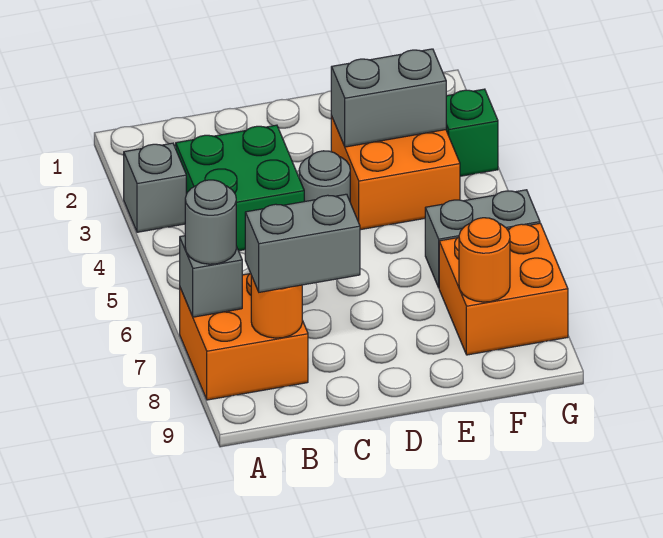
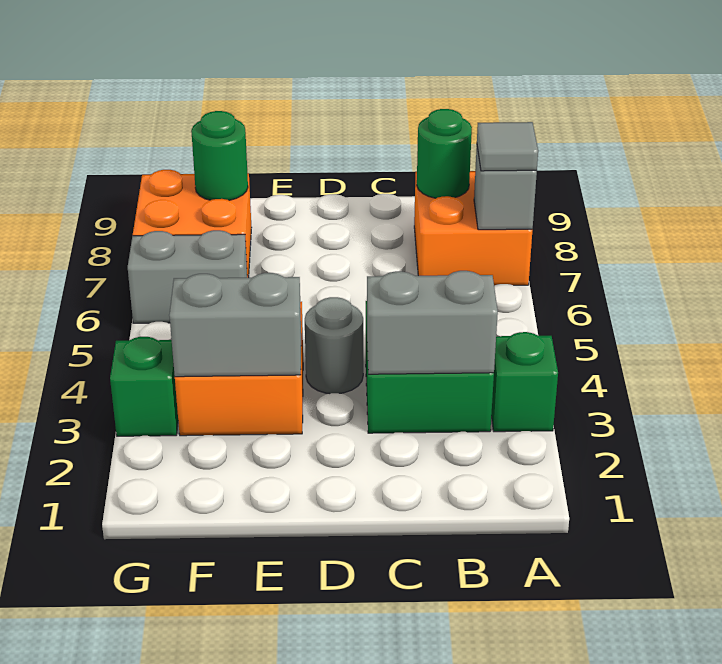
grey 1x1 brick [124,143,186,232] -> green 1x1 brick [491,332,558,432]
grey 1x1 round brick [185,180,236,264] -> grey 1x1 tile [477,122,538,171]
orange 1x1 round brick [251,276,302,338] -> green 1x1 round brick [417,109,472,198]
grey 1x2 brick [245,194,360,292] -> grey 1x2 brick moved to [367,271,498,374]
orange 1x1 round brick [459,218,510,302] -> green 1x1 round brick [191,111,248,201]

